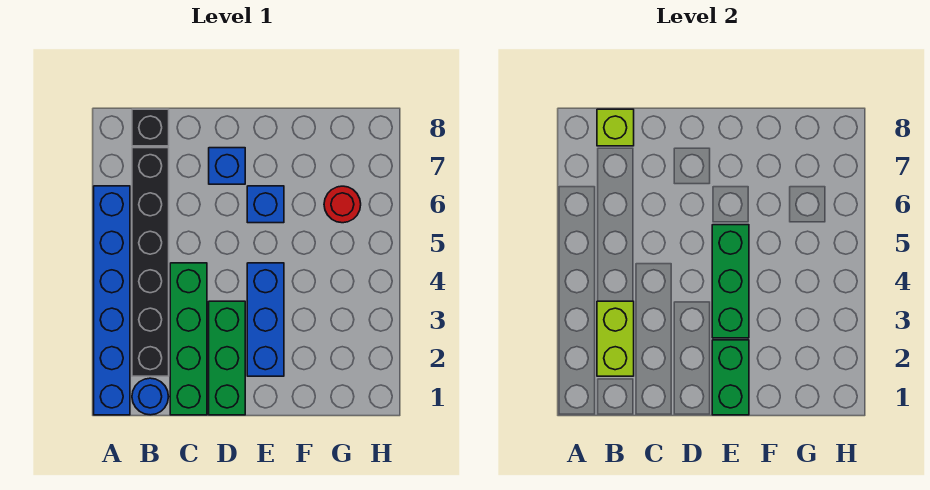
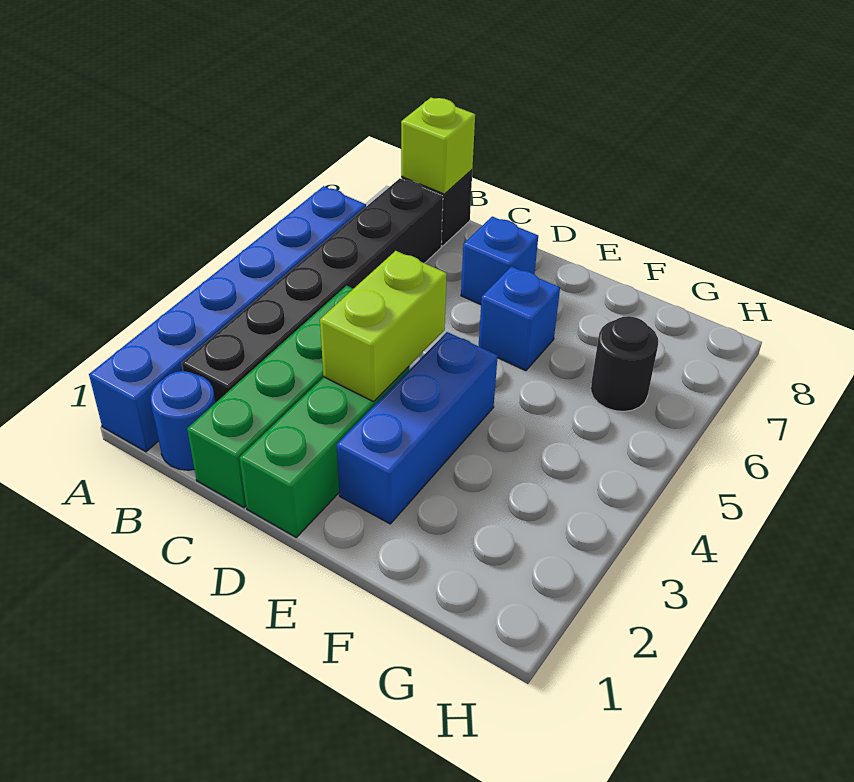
lime 1x2 brick [597,301,634,376] -> lime 1x2 brick moved to [320,251,447,402]
green 1x2 brick [712,340,749,415] -> none
green 1x3 brick [712,225,749,338] -> none
red 1x1 round brick [324,186,361,223] -> black 1x1 round brick [591,316,658,412]

